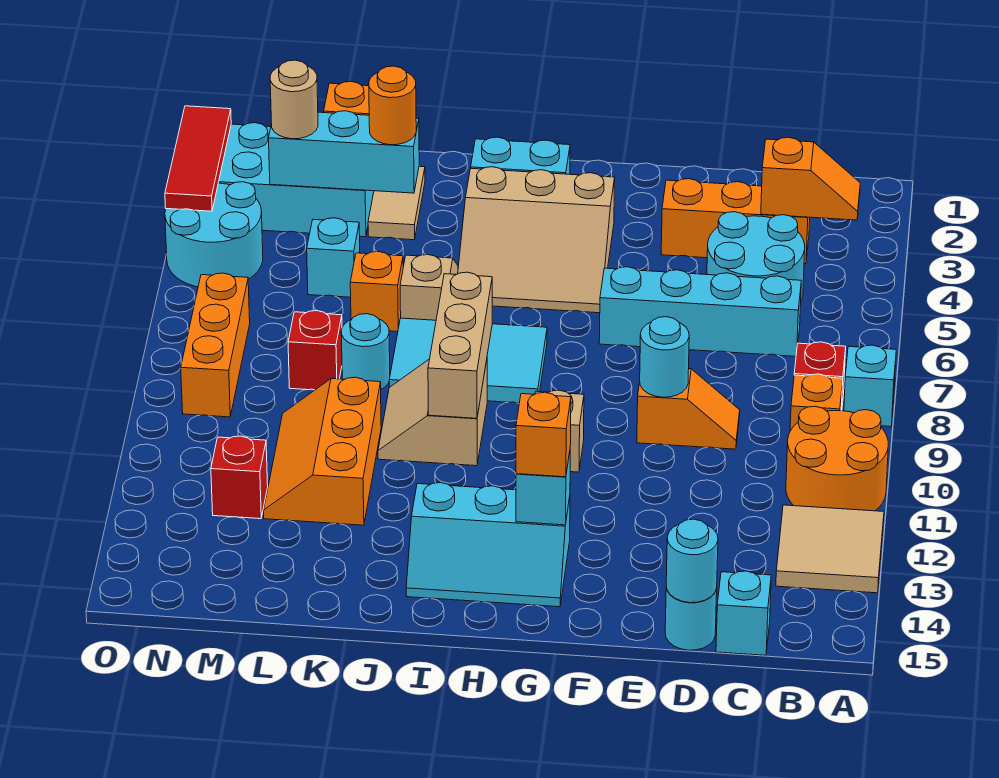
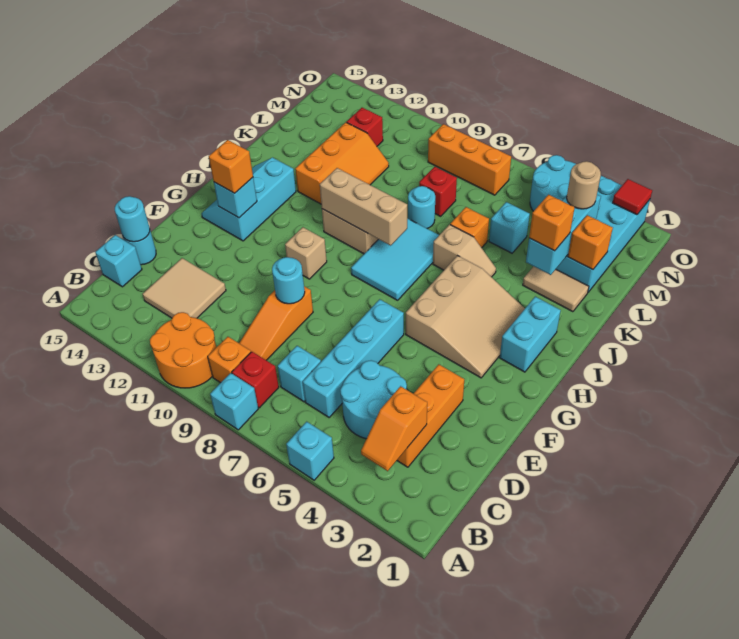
none -> cyan 1x1 brick [286,422,334,480]
tan 2x2 tile [776,505,884,593] -> tan 2x2 tile moved to [143,258,226,318]
none -> cyan 1x1 brick [278,346,321,402]
orange 1x2 slope [637,369,740,449] -> orange 1x3 slope [239,286,313,360]
tan 3x3 slope [458,167,615,313] -> tan 3x3 slope turned to [406,256,525,378]
orange 1x1 round brick [369,66,416,145] -> orange 1x1 brick [529,195,575,251]
orange 2x3 slope [264,377,381,525] -> orange 2x3 slope turned to [295,122,389,204]
red 1x3 tile [165,106,231,211] -> red 1x1 tile [613,179,652,215]

